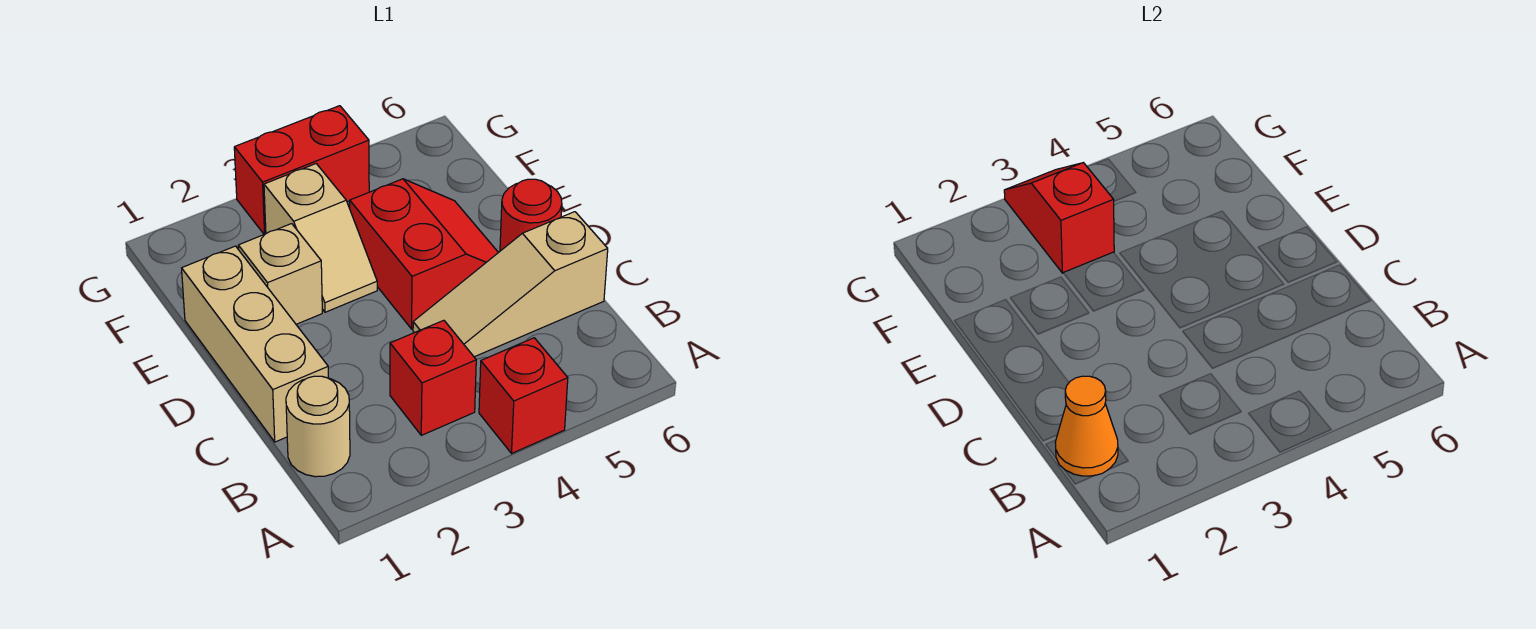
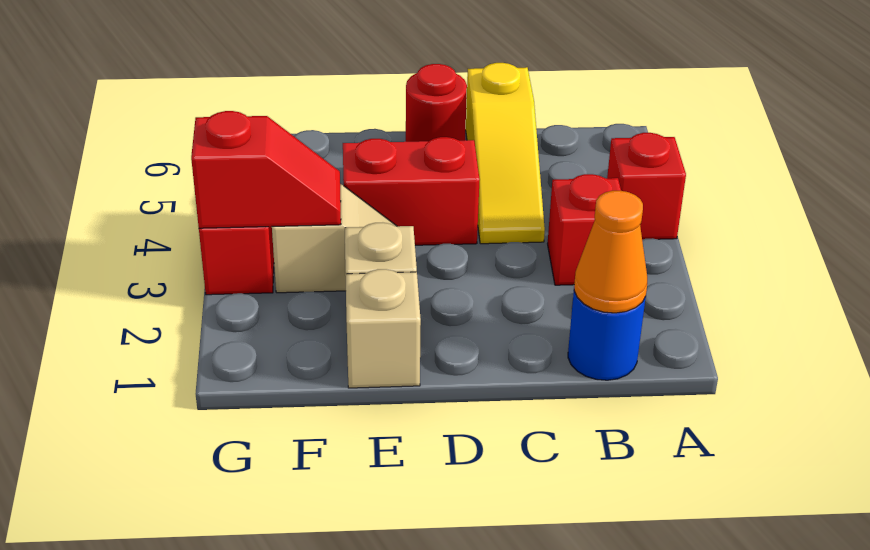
tan 1x1 round brick [286,376,350,477] -> blue 1x1 round brick [568,291,646,380]
tan 1x3 brick [182,246,329,442] -> tan 1x1 brick [345,269,421,388]
tan 1x3 slope [413,212,608,357] -> yellow 1x3 slope [466,63,545,244]
red 1x2 slope [1004,163,1114,273] -> red 1x2 slope turned to [191,111,341,228]

